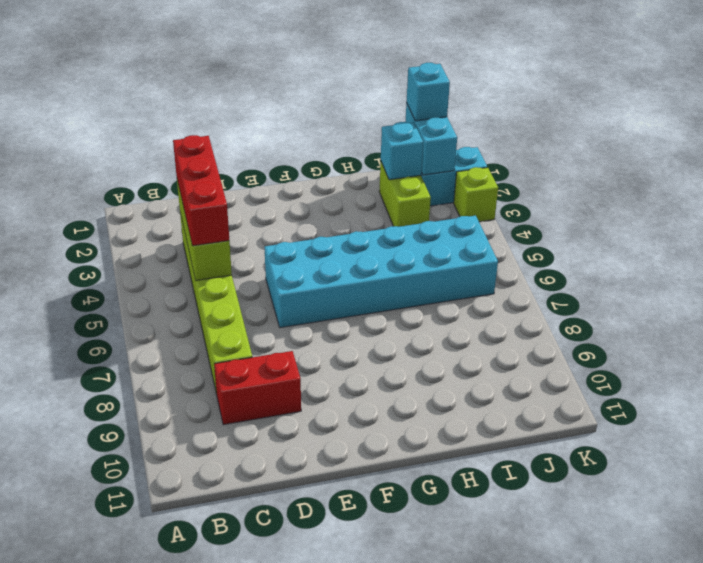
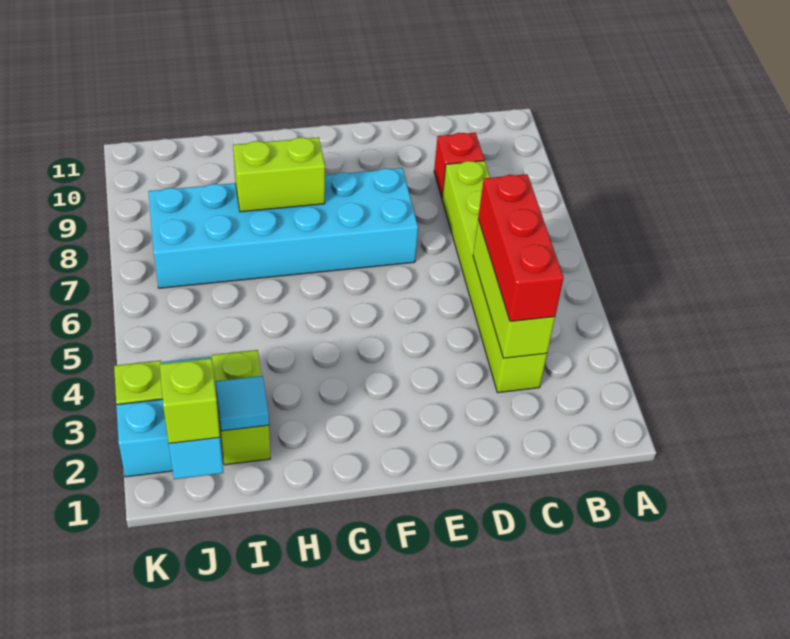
red 1x2 brick [214,351,301,425] -> red 1x1 brick [434,133,484,197]
cyan 2x6 brick [264,216,498,328] -> cyan 2x6 brick moved to [148,168,418,288]
none -> lime 1x2 brick [233,137,325,212]
cyan 1x1 brick [381,122,423,180] -> cyan 1x1 tile [215,376,269,431]
cyan 1x1 brick [406,63,450,121] -> lime 1x1 brick [160,358,220,443]

